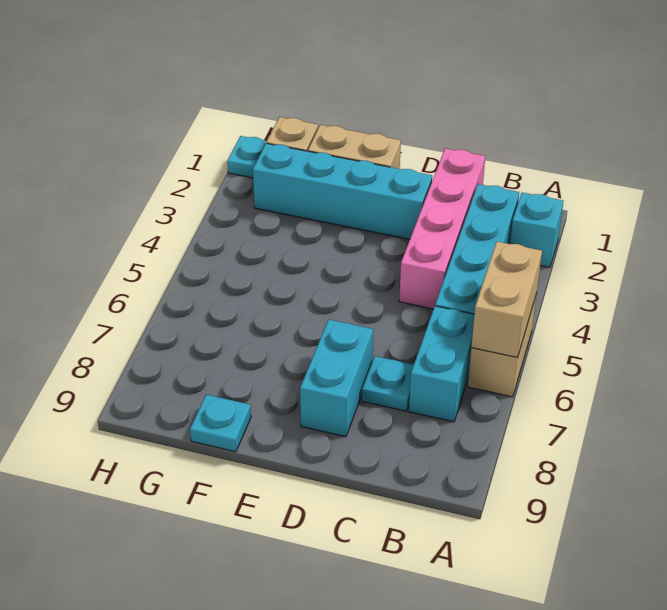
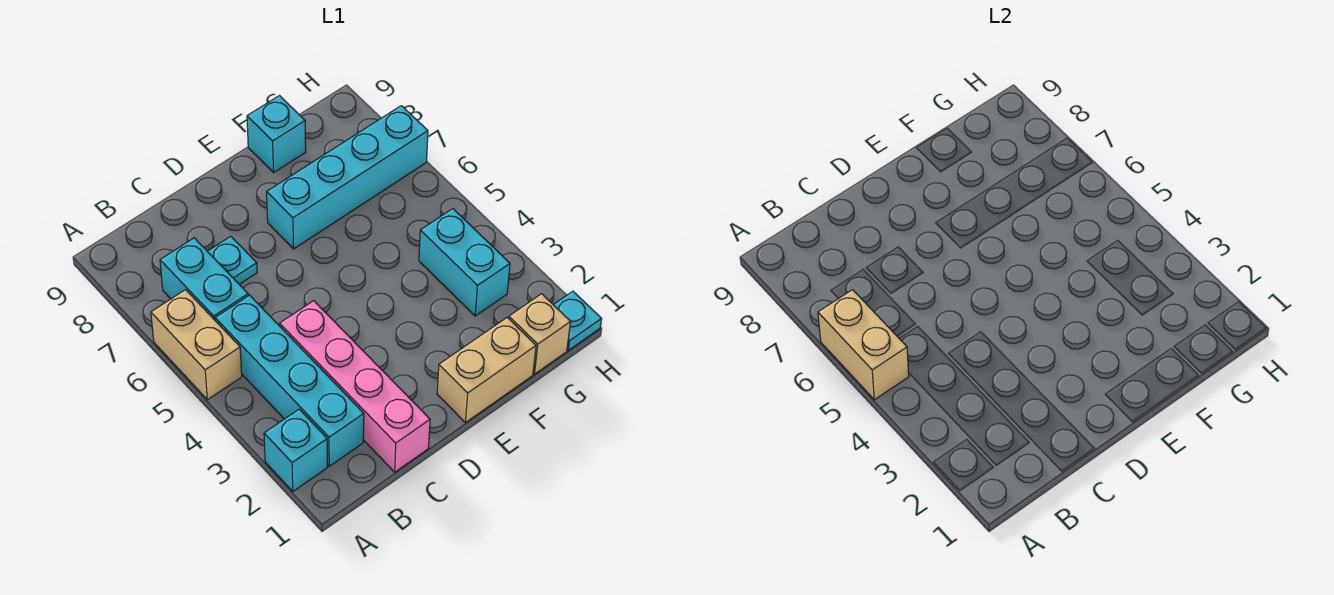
cyan 1x4 brick [253,143,432,239] -> cyan 1x4 brick moved to [267,106,428,249]
cyan 1x2 brick [300,320,373,437] -> cyan 1x2 brick moved to [419,209,510,316]
cyan 1x1 plate [190,395,251,452] -> cyan 1x1 brick [247,96,306,172]

